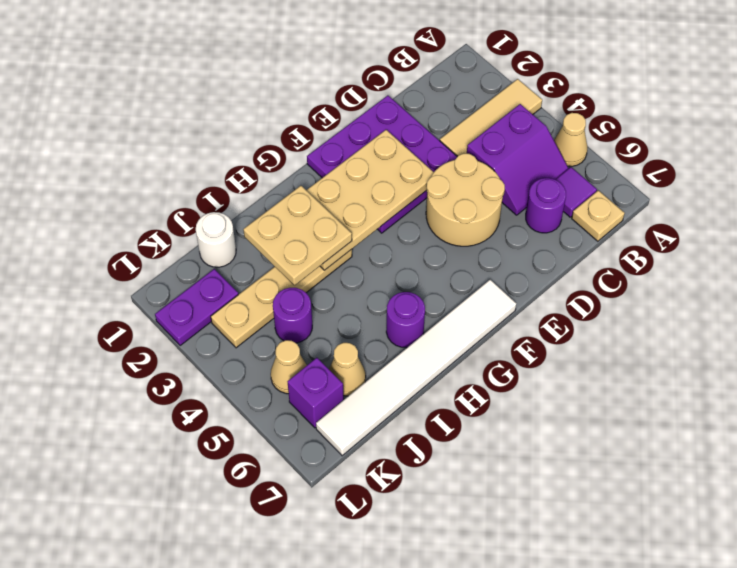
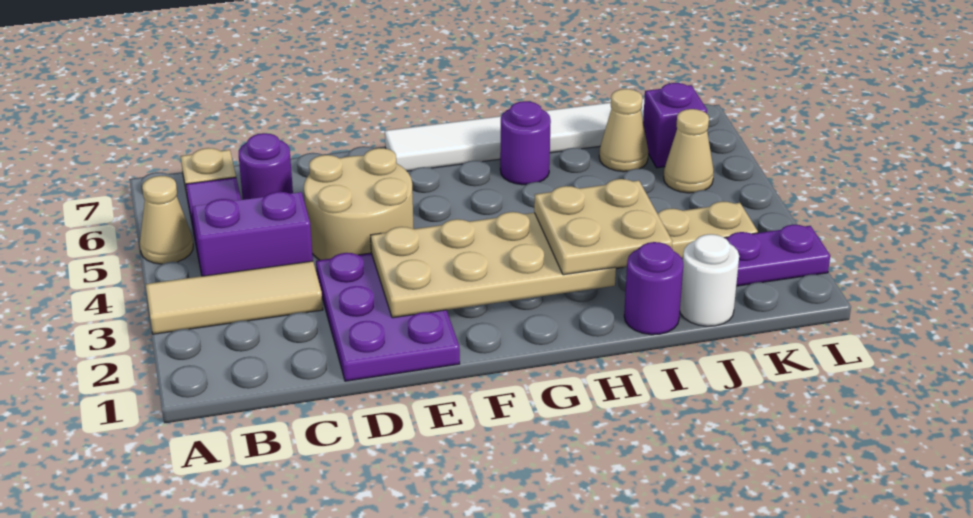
purple 3x3 plate [307,96,457,233] -> purple 2x3 plate [316,253,460,381]
purple 1x1 round brick [273,288,312,343] -> purple 1x1 round brick moved to [624,242,683,335]

